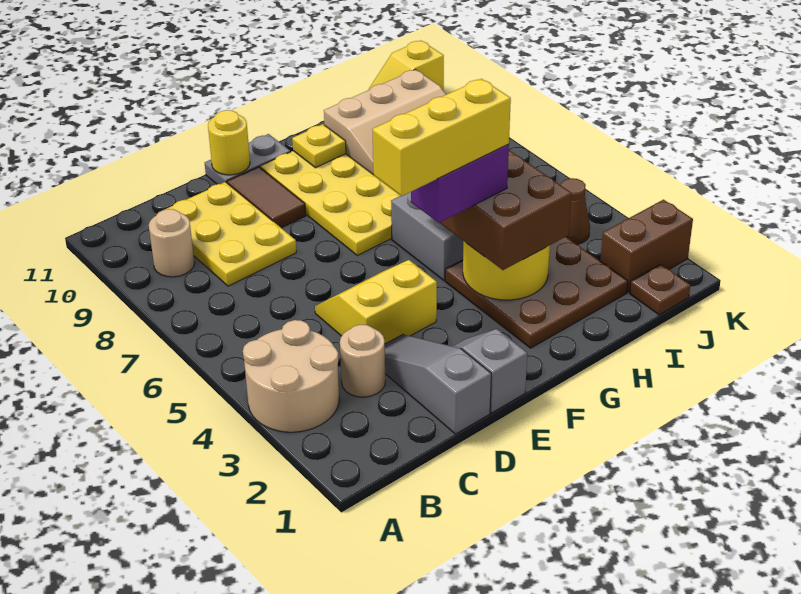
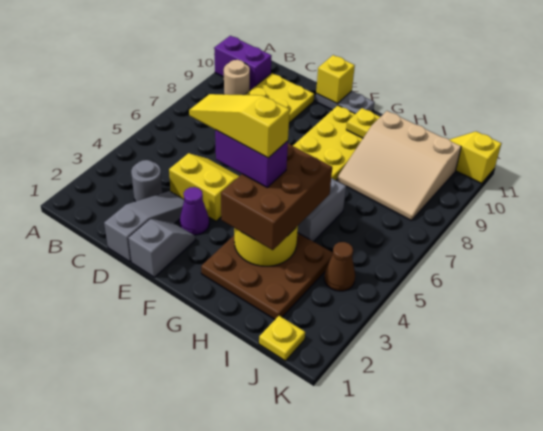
tan 2x2 round brick [243,320,339,432] -> none
none -> purple 1x2 brick [214,36,272,90]
tan 1x1 round brick [340,325,385,397] -> grey 1x1 round brick [131,160,162,201]
none -> purple 1x1 cone [180,187,209,235]
yellow 1x3 brick [372,79,511,196] -> yellow 1x3 slope [189,94,290,158]
brown 1x2 tile [227,167,306,228] -> none
yellow 1x1 round brick [208,110,250,175] -> yellow 1x1 brick [316,55,355,104]
brown 1x1 plate [630,264,690,315] -> yellow 1x1 plate [259,316,305,361]
brown 1x2 brick [600,200,693,293] -> none

